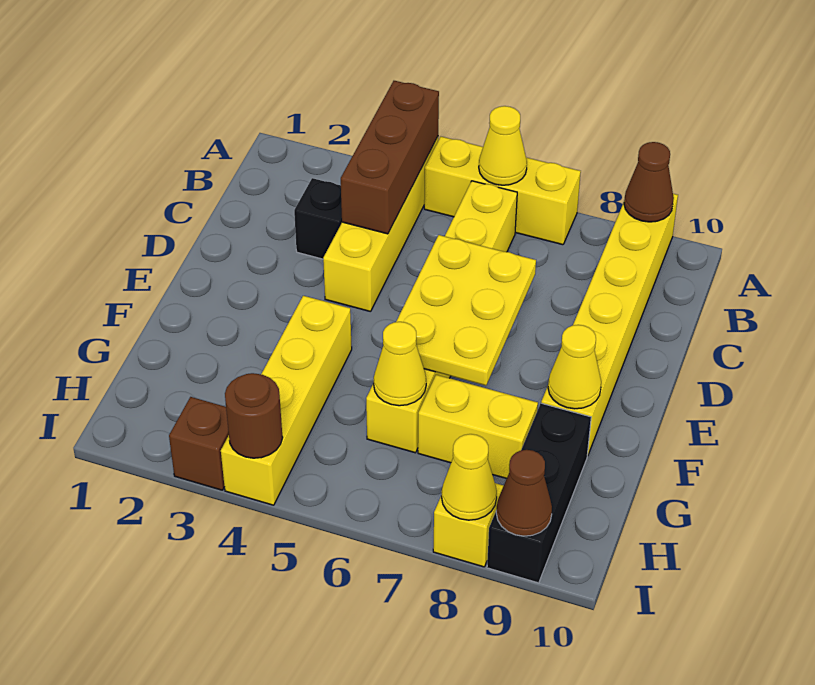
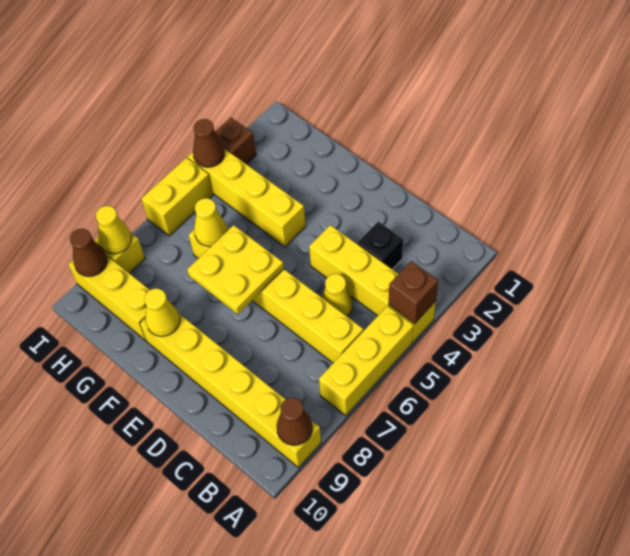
brown 1x3 brick [341,81,439,234] -> brown 1x1 brick [389,261,438,324]
yellow 1x1 cone [479,106,527,185] -> yellow 1x1 cone moved to [322,274,353,316]
yellow 2x3 plate [396,235,536,386] -> yellow 2x2 plate [187,225,284,314]
yellow 1x2 brick [418,375,538,479] -> yellow 1x2 brick moved to [141,158,213,236]
black 1x3 brick [487,403,591,583] -> yellow 1x3 brick [68,254,150,340]
brown 1x1 round brick [225,373,283,458] -> brown 1x1 cone [193,119,224,167]

